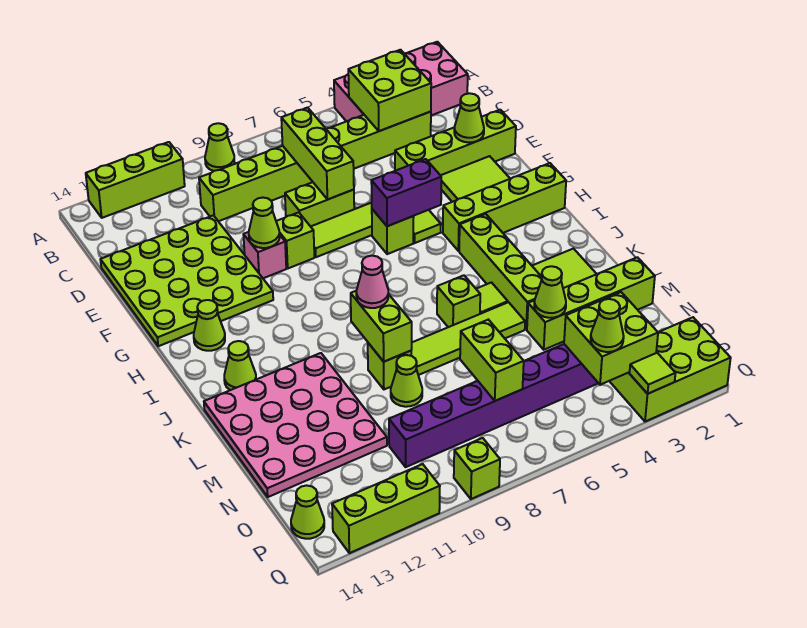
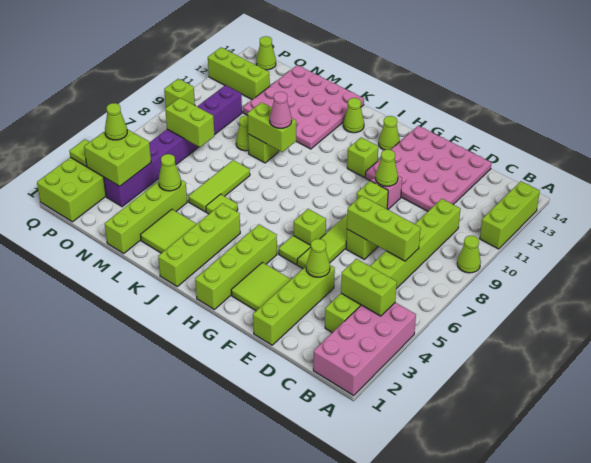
lime 2x2 brick [348,50,431,131] -> lime 1x2 brick [341,259,397,316]
lime 4x4 plate [100,215,273,346] -> pink 4x4 plate [365,126,491,211]
lime 1x1 cone [454,93,484,142] -> lime 1x1 cone moved to [306,239,330,277]
purple 1x2 brick [371,159,441,226] -> none
lime 1x4 brick [459,214,542,329] -> lime 1x4 brick turned to [158,203,240,286]
lime 1x1 brick [437,275,480,327] -> lime 1x1 brick moved to [347,137,378,177]
lime 1x4 tile [411,302,525,375] -> lime 1x3 tile [188,160,250,212]
lime 1x3 brick [332,464,440,553] -> lime 1x3 brick turned to [208,47,270,100]

